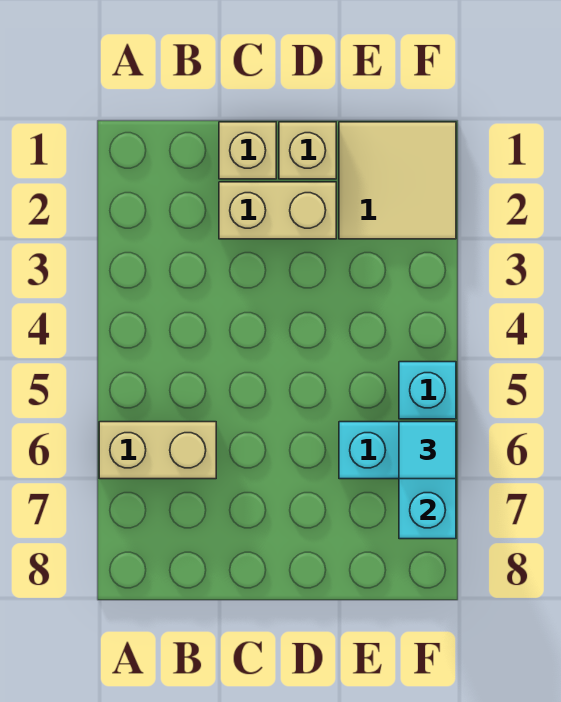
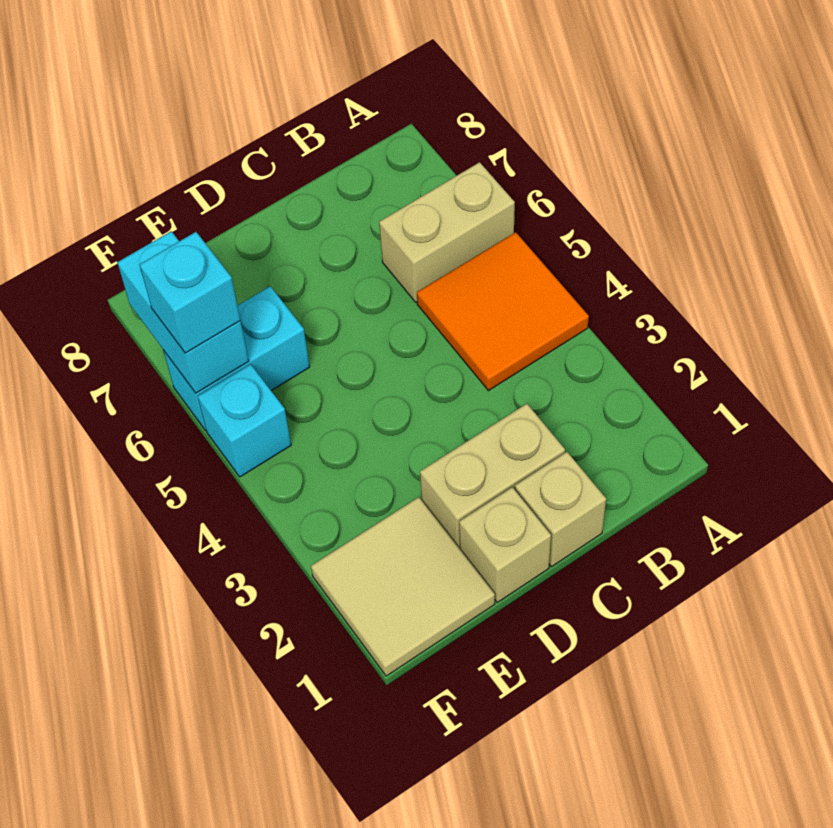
none -> orange 2x2 tile [417,232,589,391]
cyan 1x1 tile [399,422,456,479] -> cyan 1x1 brick [140,232,240,353]

